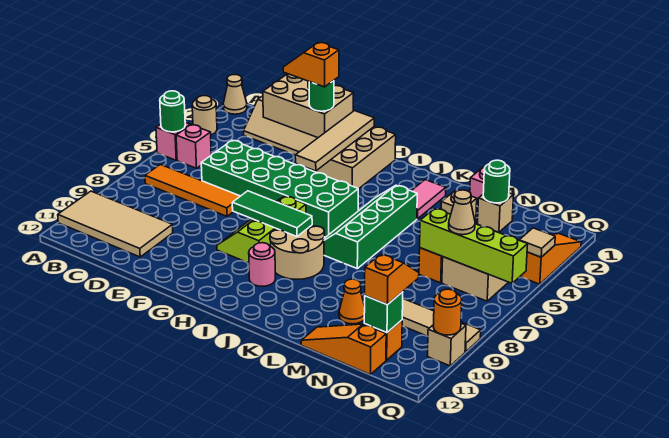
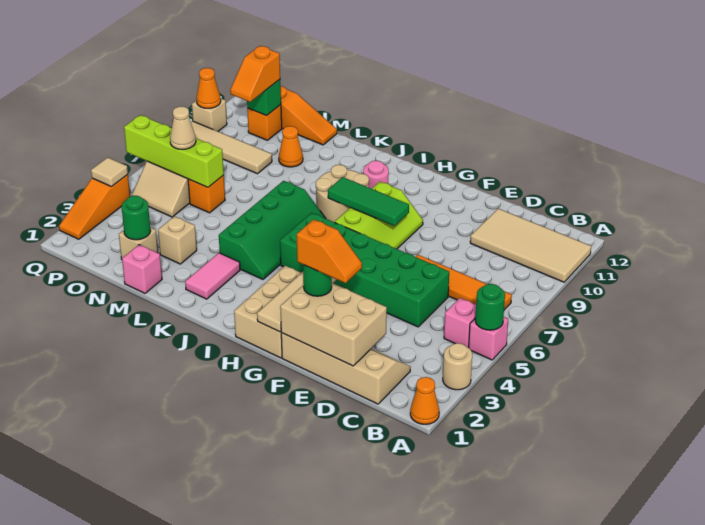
tan 1x1 cone [223,75,247,114] -> orange 1x1 cone [410,377,439,424]
orange 1x1 round brick [433,289,462,335] -> orange 1x1 cone [196,68,221,108]

